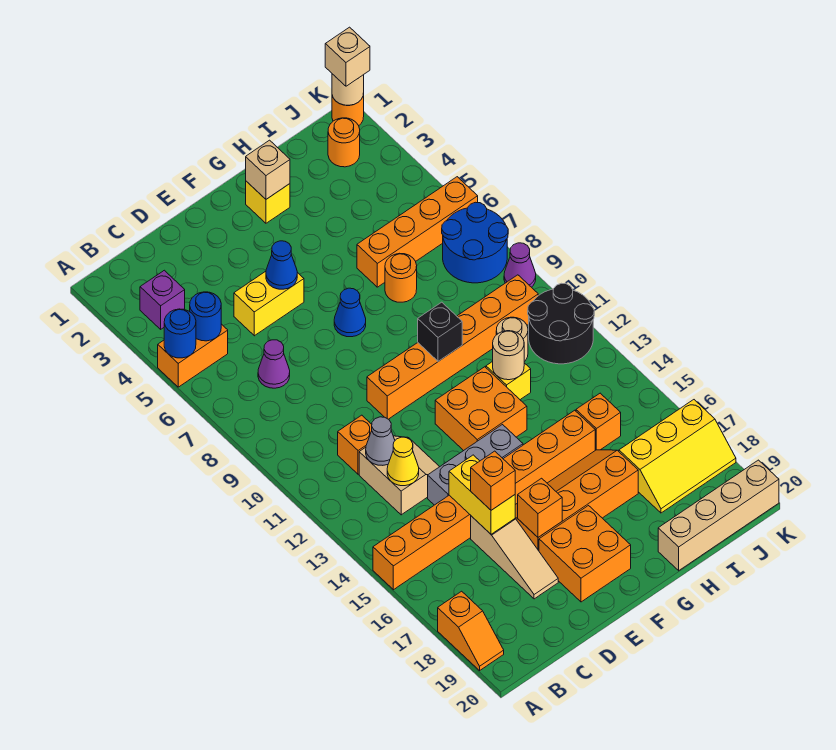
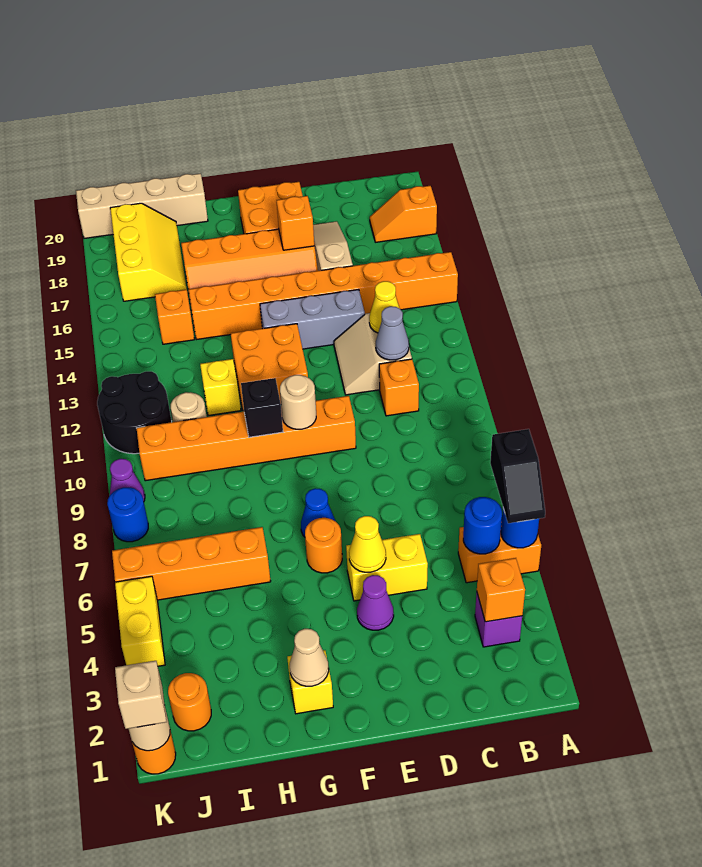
none -> black 1x2 slope [490,429,545,523]
orange 1x2 slope [438,591,504,671] -> orange 1x2 slope turned to [370,186,437,242]
purple 1x1 cone [258,340,290,388] -> purple 1x1 cone moved to [357,575,394,630]
yellow 1x2 brick [449,455,515,534] -> yellow 1x2 brick moved to [115,576,165,666]
orange 1x1 brick [471,451,515,510] -> orange 1x1 brick moved to [477,558,525,622]
blue 1x1 cone [266,241,297,289] -> yellow 1x1 cone [349,516,386,572]
tan 1x1 brick [246,140,290,199] -> tan 1x1 cone [290,629,329,686]
orange 1x1 round brick [385,253,417,302] -> orange 1x1 round brick moved to [305,518,342,573]
tan 1x1 round brick [493,331,524,380] -> tan 1x1 round brick moved to [280,375,316,429]
yellow 2x3 slope [619,400,736,513] -> yellow 2x3 slope turned to [110,203,187,301]
blue 2x2 round brick [442,202,508,283] -> blue 1x1 round brick [107,487,148,542]

